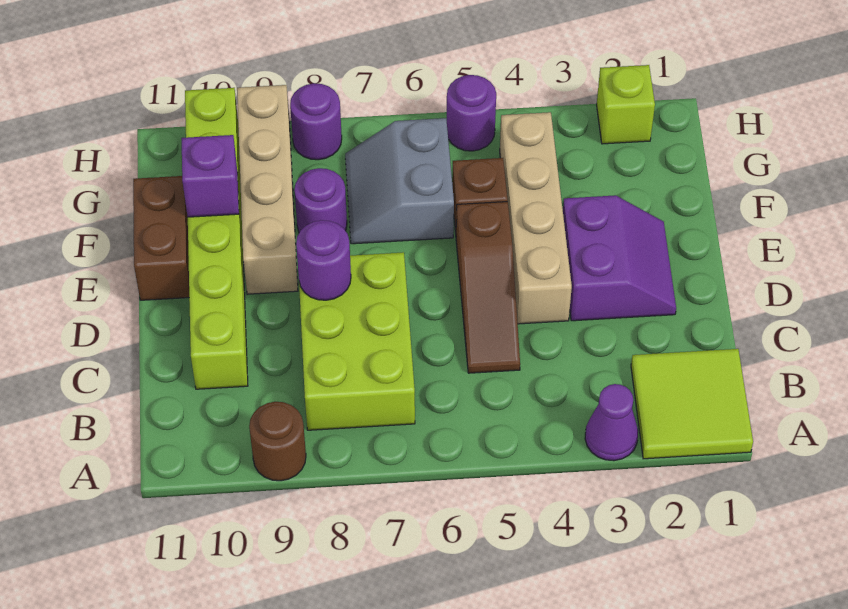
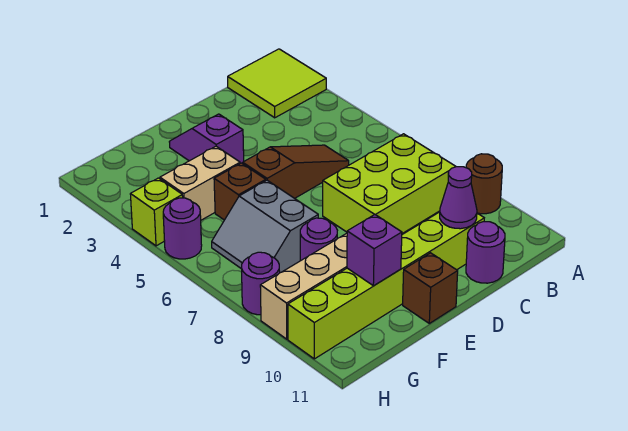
purple 1x1 cone [585,384,638,461] -> purple 1x1 cone moved to [440,167,477,229]
purple 2x2 slope [563,195,676,321] -> purple 1x2 slope [169,114,244,164]
tan 1x4 brick [500,112,572,324] -> tan 1x2 brick [160,146,240,220]
purple 1x1 round brick [296,220,351,300] -> purple 1x1 round brick moved to [466,222,505,283]
brown 1x2 brick [133,176,189,300] -> brown 1x1 brick [403,253,458,323]
grey 2x2 slope [345,118,454,244] -> grey 2x2 slope turned to [212,180,318,273]
lime 1x1 brick [597,65,655,144] -> lime 1x1 brick moved to [130,178,183,246]

